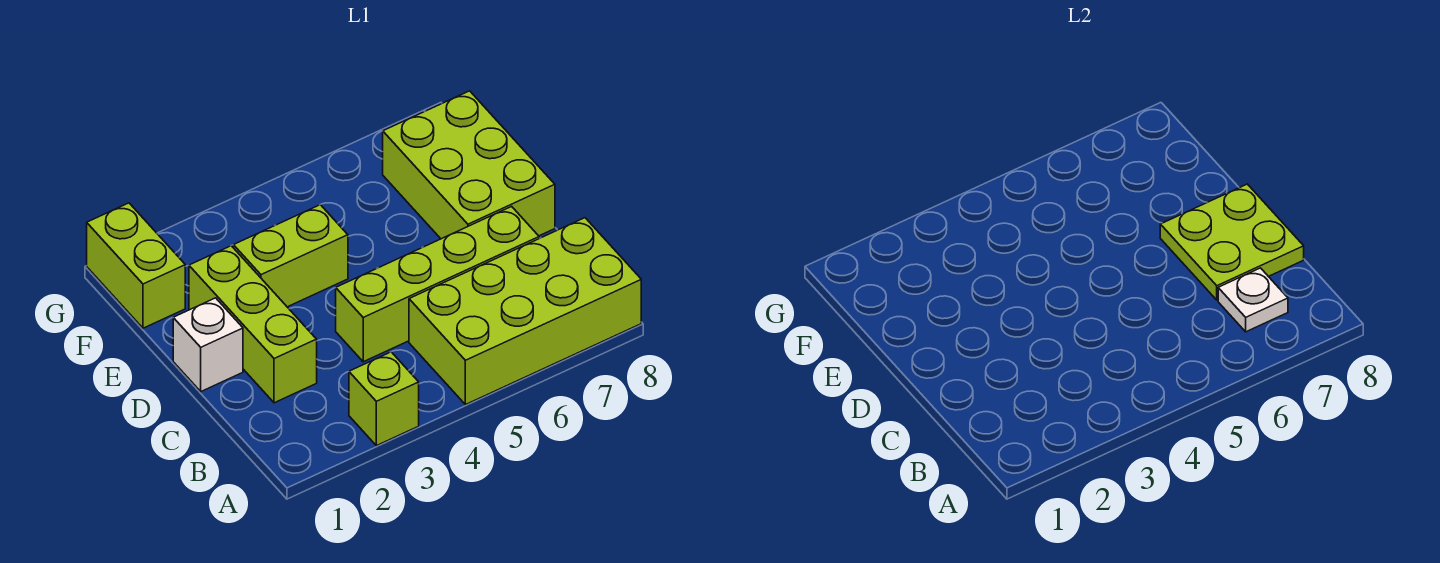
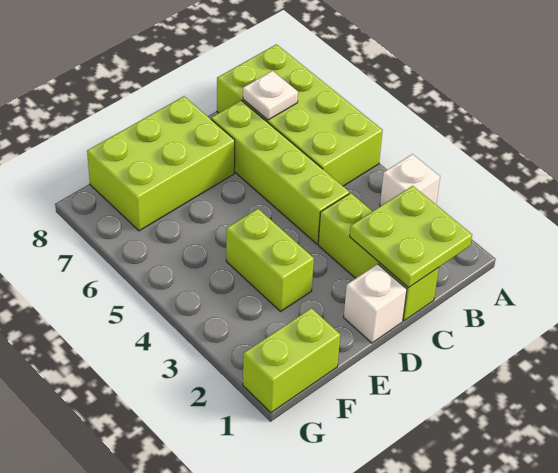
lime 1x1 brick [349,352,419,446] -> white 1x1 brick [380,154,440,206]
lime 1x3 brick [189,246,317,403] -> lime 1x3 brick turned to [318,193,439,321]
lime 2x2 plate [1160,184,1304,300] -> lime 2x2 plate moved to [350,186,472,288]

